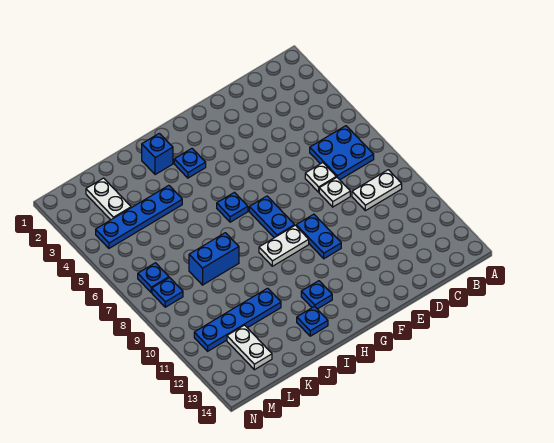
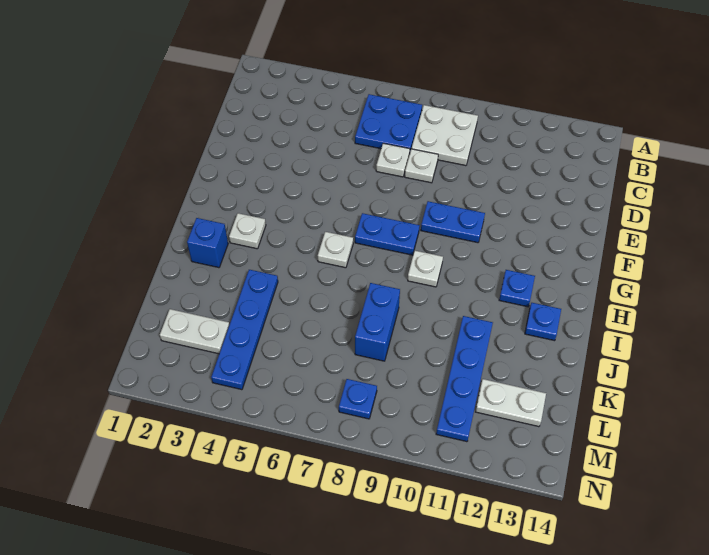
white 1x2 plate [352,170,402,211] -> white 2x2 plate [411,105,478,166]
white 1x2 plate [259,225,309,266] -> white 1x1 plate [408,251,443,287]
blue 1x1 plate [174,149,206,178] -> white 1x1 plate [229,213,266,249]
blue 1x1 plate [217,192,248,222] -> white 1x1 plate [318,232,353,268]
blue 1x1 plate [138,263,169,292] -> none

